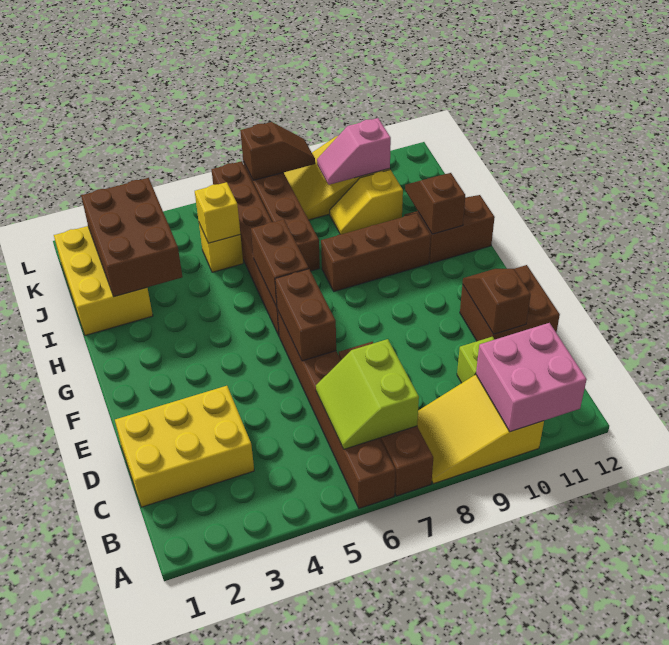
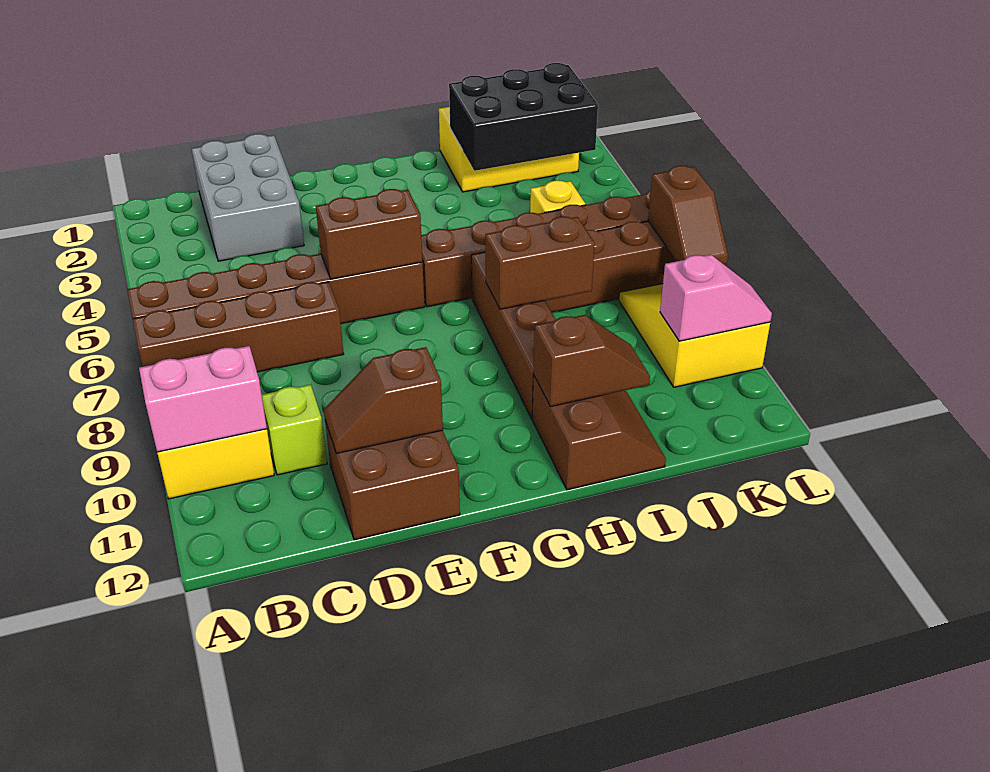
pink 2x2 brick [476,323,587,432] -> pink 1x2 brick [139,346,267,452]
lime 2x2 slope [316,339,419,449] -> none
yellow 2x3 brick [115,386,254,507] -> grey 2x3 brick [192,134,304,261]
brown 1x2 slope [463,269,531,334] -> brown 1x2 slope turned to [324,347,443,454]
brown 1x2 brick [251,219,309,307] -> brown 1x2 brick moved to [485,217,595,309]
brown 1x3 brick [321,213,431,291] -> brown 1x4 brick [471,252,556,419]
brown 2x3 brick [81,178,182,297] -> black 2x3 brick [449,63,598,171]
yellow 1x1 brick [195,182,240,243] -> none
yellow 1x2 slope [330,170,403,234] -> none
pink 1x2 slope [317,118,391,185] -> pink 1x2 slope turned to [660,255,772,341]

